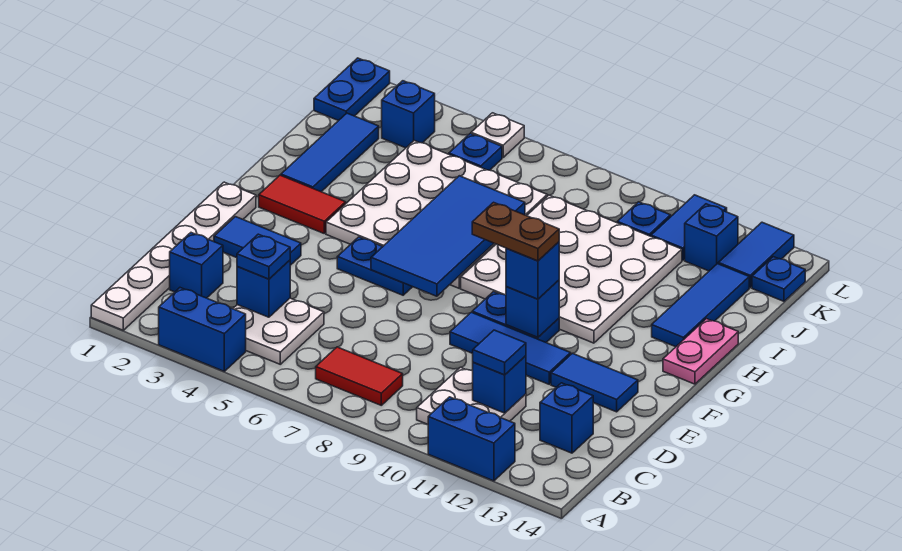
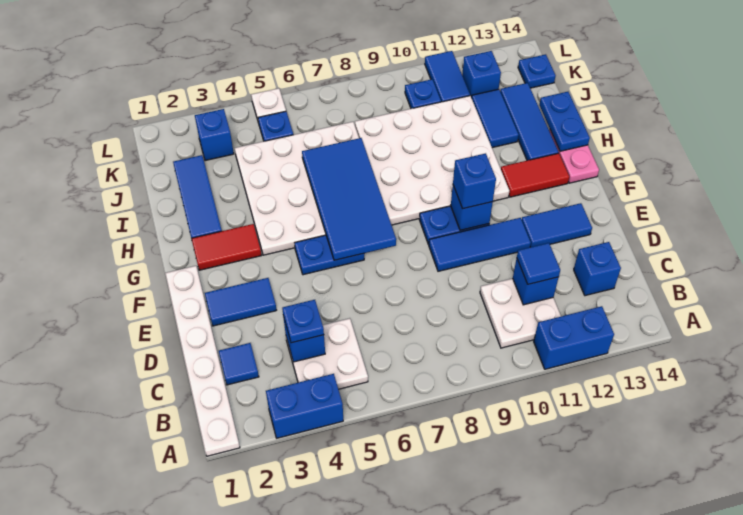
red 1x2 tile [316,347,403,405] -> red 1x2 tile moved to [501,153,569,197]
blue 1x1 brick [170,233,223,298] -> blue 1x1 tile [219,343,259,385]
brown 1x2 plate [472,202,559,261] -> none
blue 1x2 plate [314,58,390,121] -> blue 1x2 plate moved to [540,92,590,151]
blue 1x2 tile [718,222,794,288] -> blue 1x2 tile moved to [472,89,519,148]

